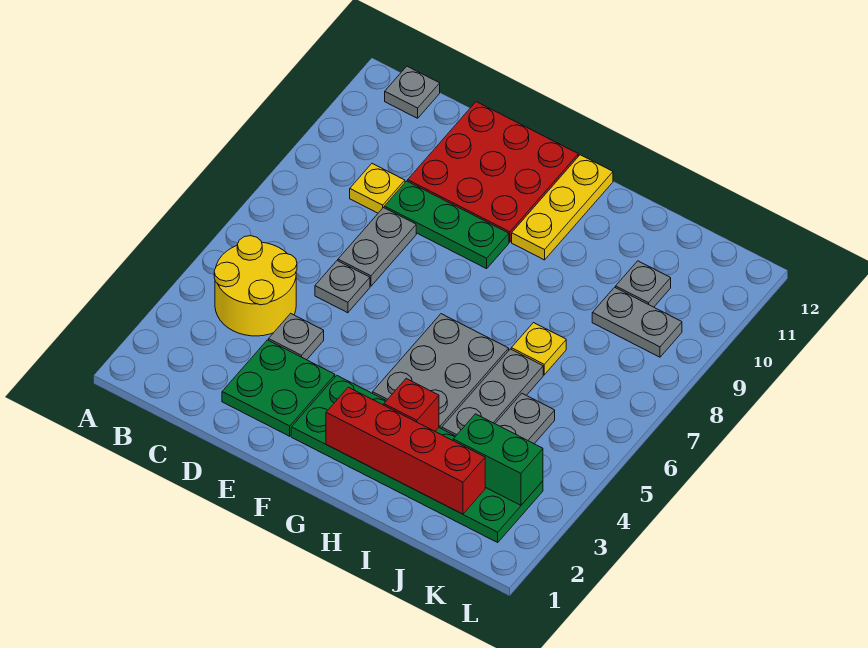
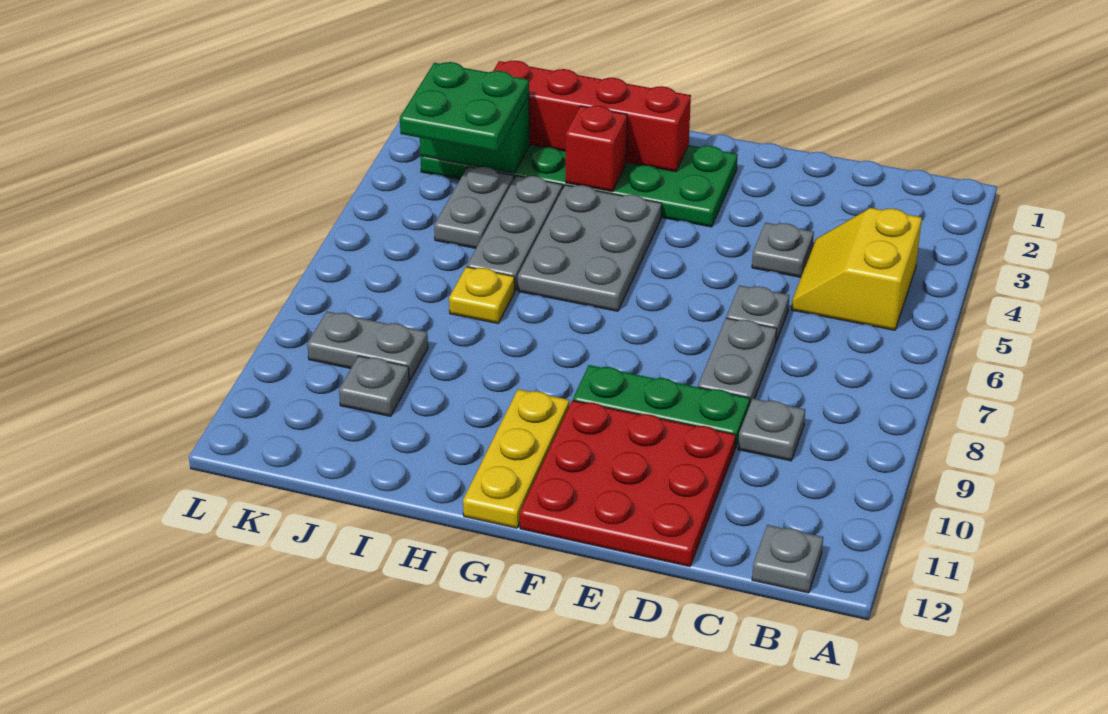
yellow 2x2 round brick [214,236,297,336] -> yellow 2x2 slope [791,208,922,330]
yellow 1x1 plate [350,164,405,213] -> grey 1x1 plate [738,399,805,461]
green 2x2 plate [222,340,335,436] -> green 2x2 plate moved to [400,62,529,152]

